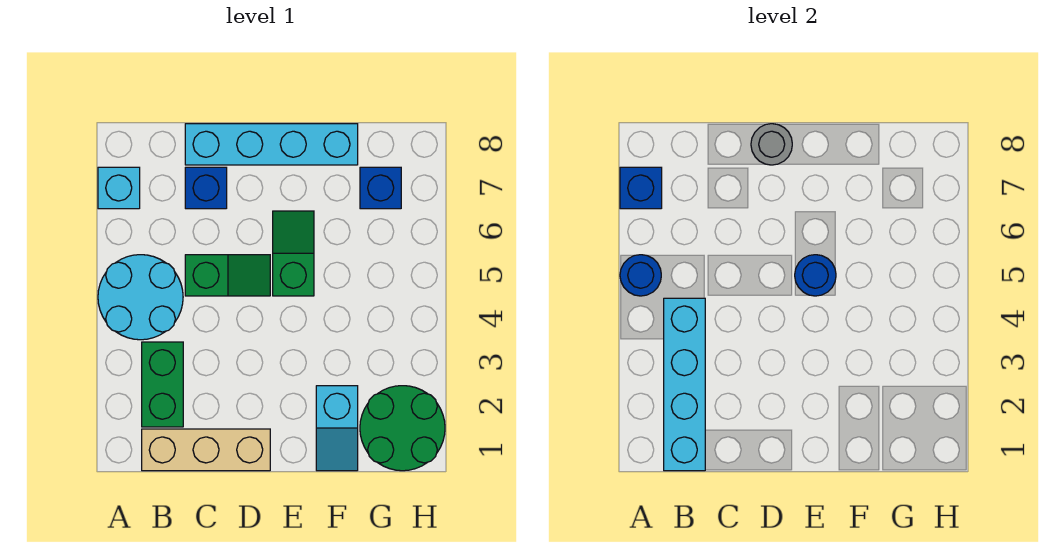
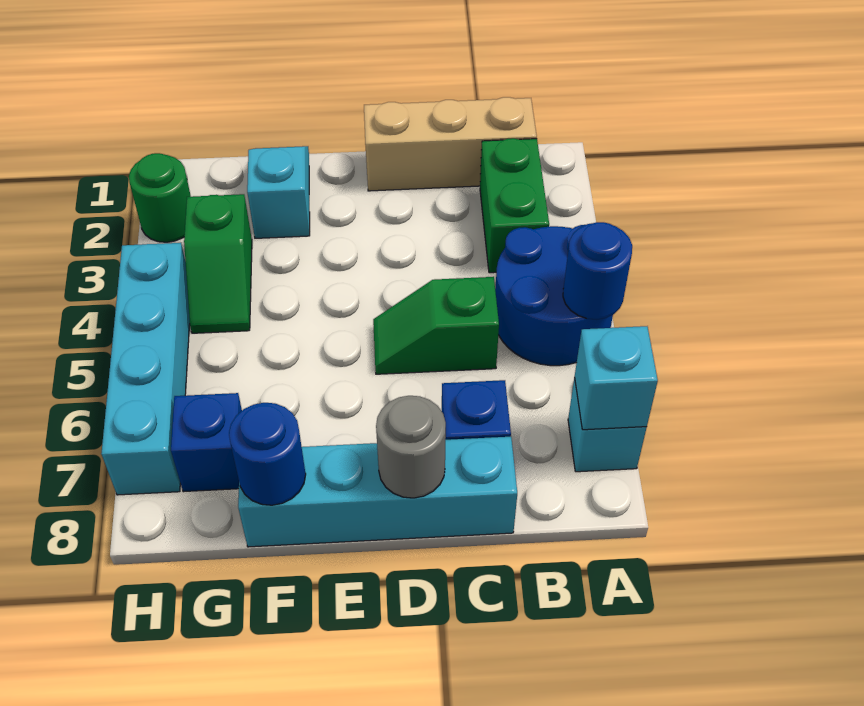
cyan 2x2 round brick [98,255,183,340] -> blue 2x2 round brick [495,225,613,366]
blue 1x1 brick [620,167,662,209] -> cyan 1x1 brick [575,326,658,430]
cyan 1x4 brick [664,298,705,471] -> cyan 1x4 brick moved to [101,243,190,495]
green 1x2 slope [273,211,314,296] -> green 1x2 slope moved to [184,194,252,333]
blue 1x1 round brick [795,255,836,296] -> blue 1x1 round brick moved to [229,403,306,505]
green 2x2 round brick [360,386,445,471] -> green 1x1 round brick [129,153,191,242]

